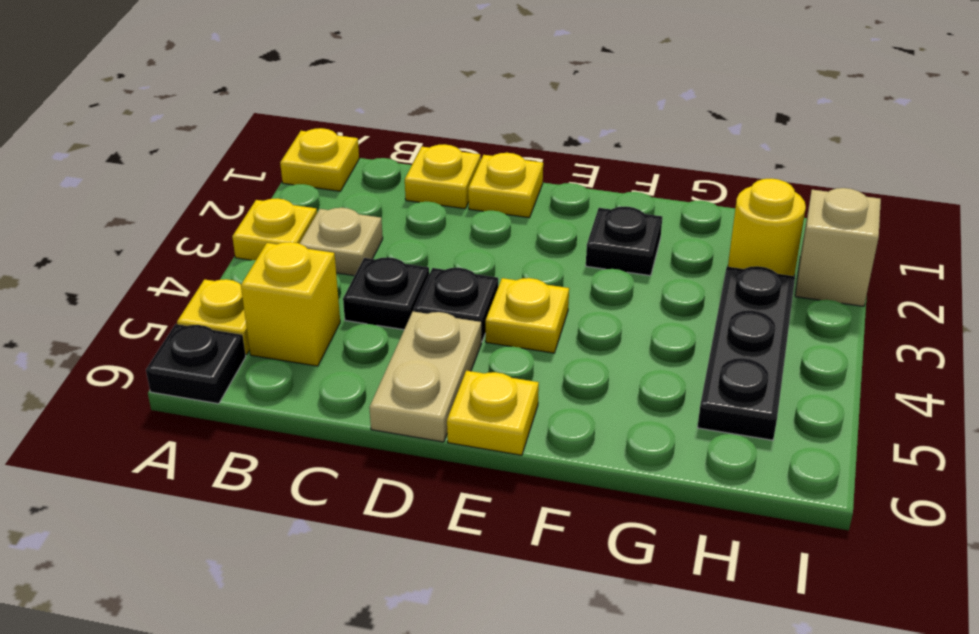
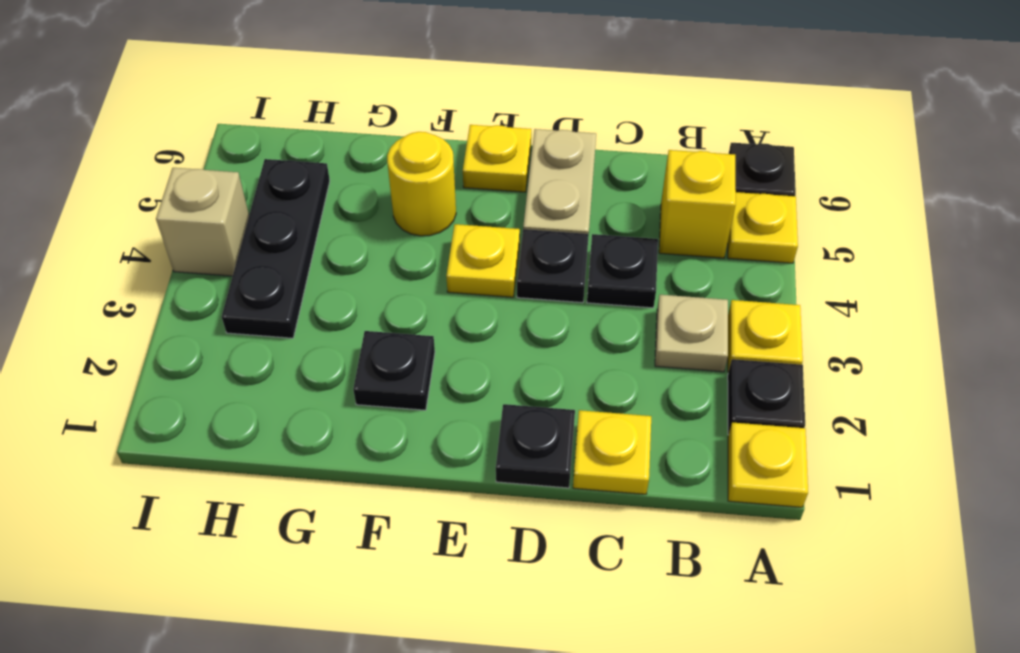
none -> black 1x1 plate [728,359,805,435]
yellow 1x1 plate [468,153,543,218] -> black 1x1 plate [496,404,575,488]
yellow 1x1 round brick [728,179,806,276] -> yellow 1x1 round brick moved to [387,132,456,236]
tan 1x1 brick [795,188,881,306] -> tan 1x1 brick moved to [156,168,249,276]

